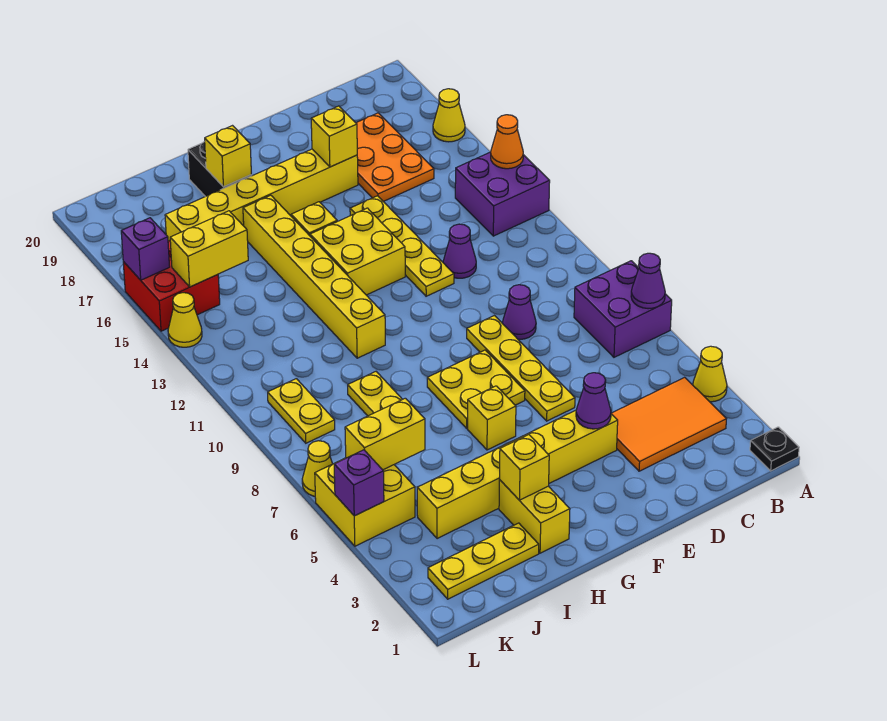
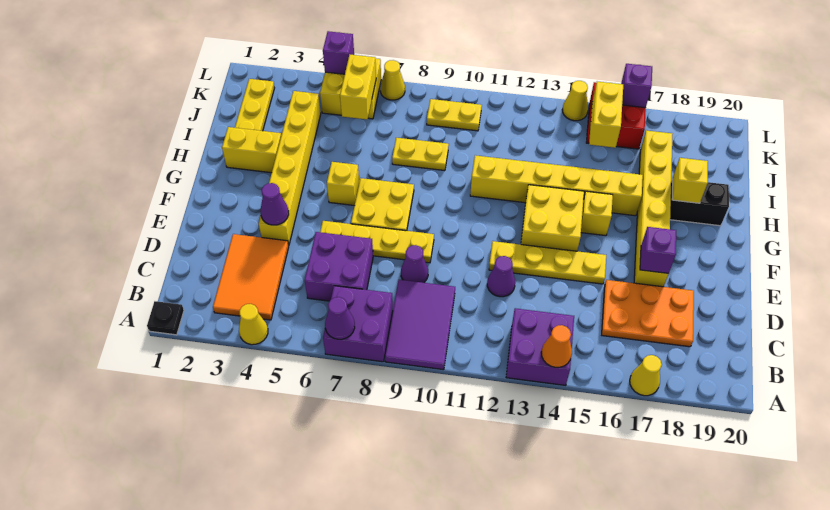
none -> purple 2x3 tile [385,280,455,370]
none -> purple 2x2 brick [305,232,373,301]
yellow 1x1 brick [311,106,357,167] -> purple 1x1 brick [640,227,676,273]
yellow 1x1 brick [500,435,549,500] -> none

